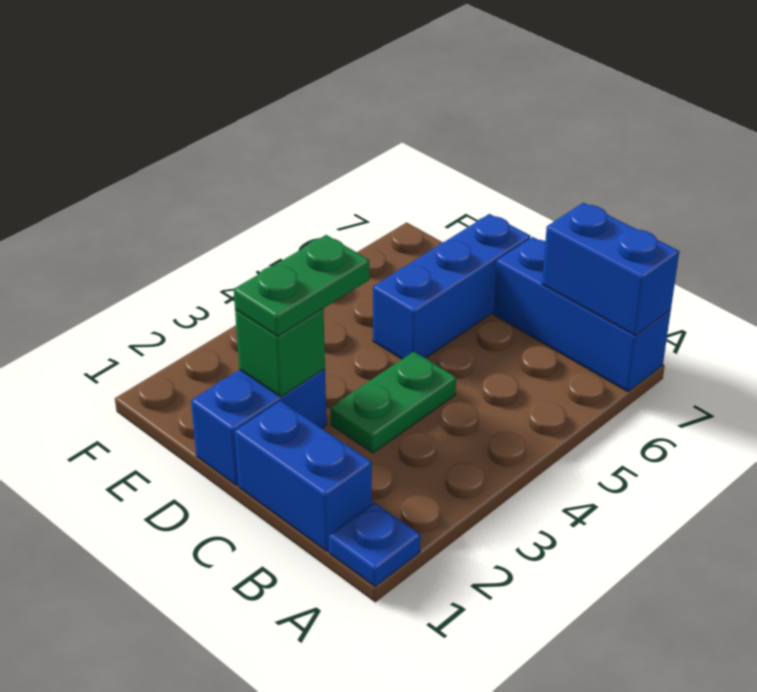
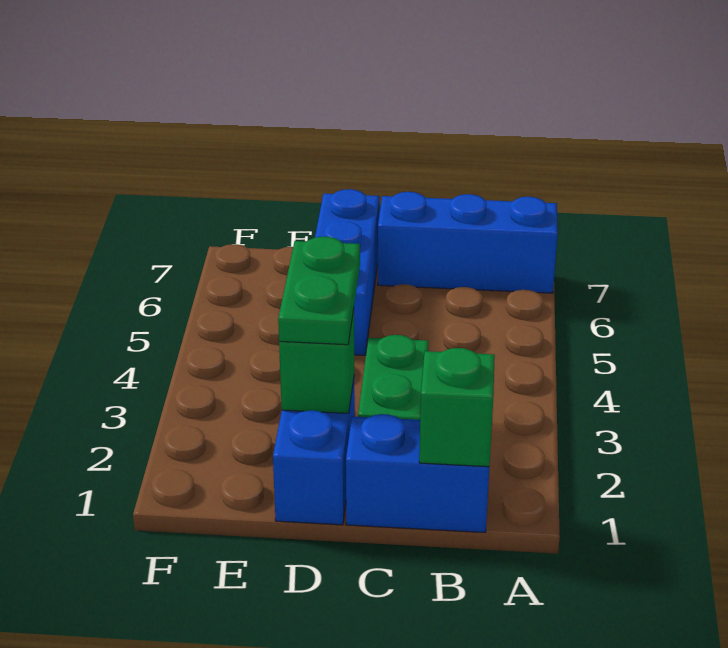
blue 1x1 plate [329,502,420,587] -> none
blue 1x2 brick [542,203,679,336] -> none
none -> green 1x1 brick [419,348,495,467]

